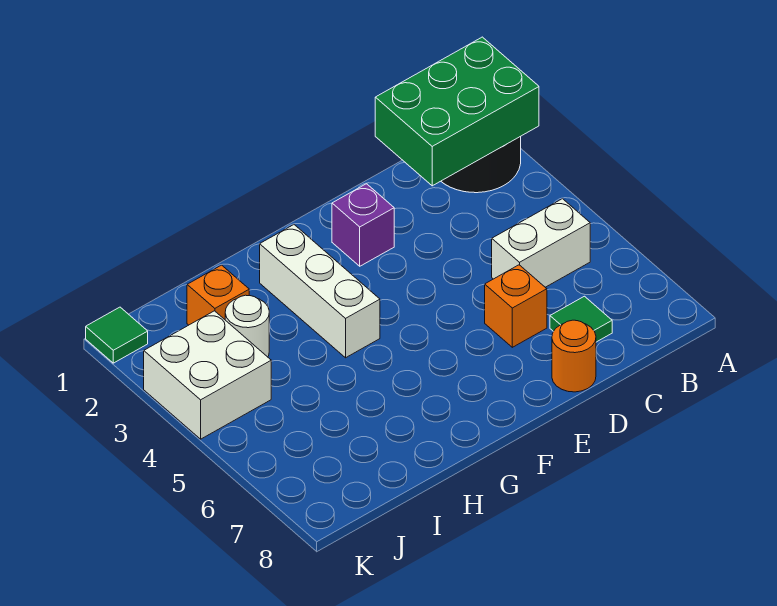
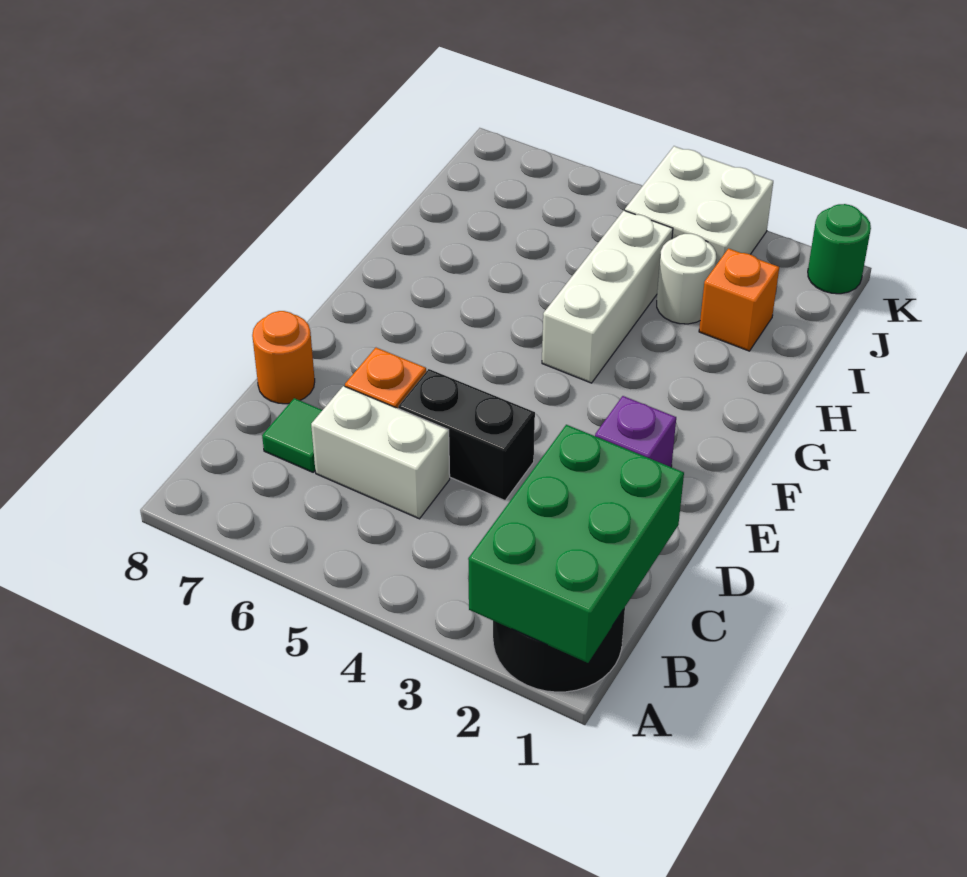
white 1x2 brick [492,199,590,287] -> white 1x2 brick turned to [311,386,450,519]
none -> black 1x2 brick [398,369,535,500]
white 1x3 brick [260,225,380,358] -> white 1x3 brick turned to [542,211,673,383]
green 1x1 tile [86,307,148,363] -> green 1x1 round brick [808,204,871,294]

